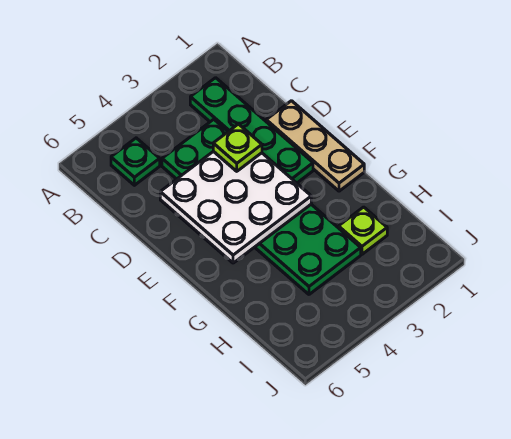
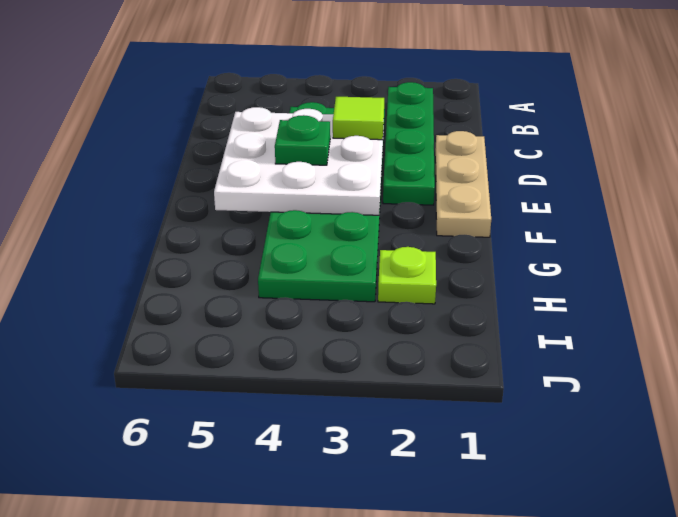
green 1x1 plate [111,138,160,185] -> green 1x1 plate moved to [275,115,330,165]
lime 1x1 plate [213,124,262,171] -> lime 1x1 tile [333,97,384,140]

